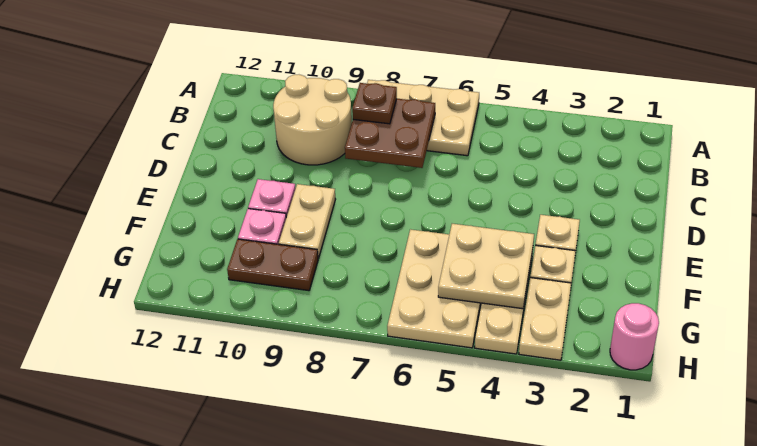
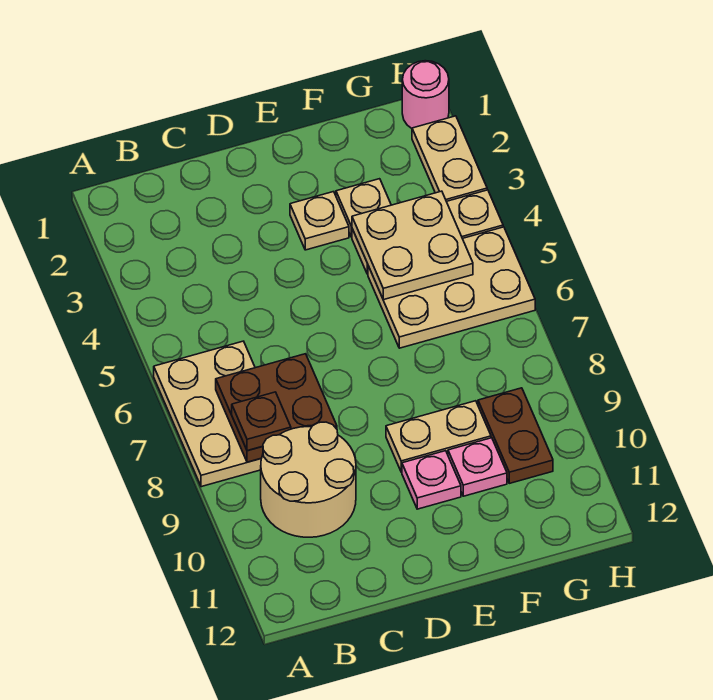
tan 1x2 plate [519,278,571,360] -> tan 1x2 plate turned to [412,116,487,201]

